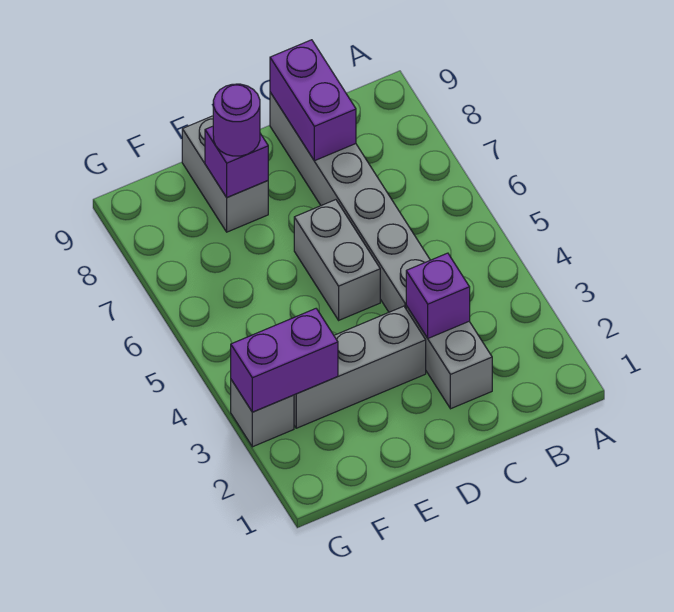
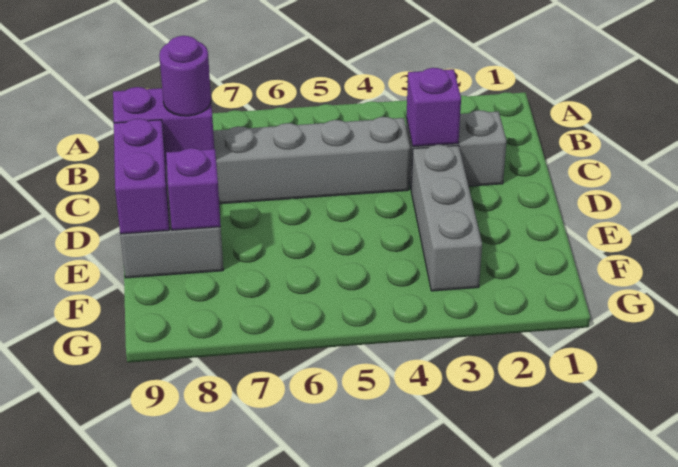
grey 1x2 brick [294,200,380,320] -> none
purple 1x1 round brick [213,84,260,156] -> purple 1x1 round brick moved to [159,36,211,116]
purple 1x2 brick [231,309,338,412] -> purple 1x2 brick moved to [114,119,169,234]
grey 1x1 brick [231,380,294,447] -> none

